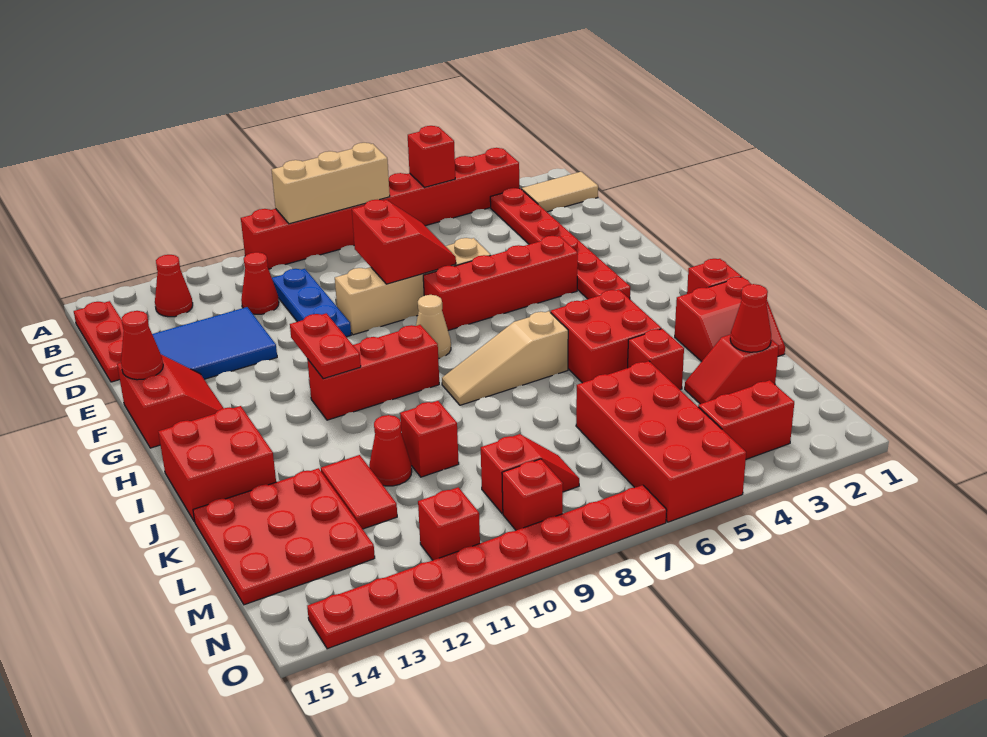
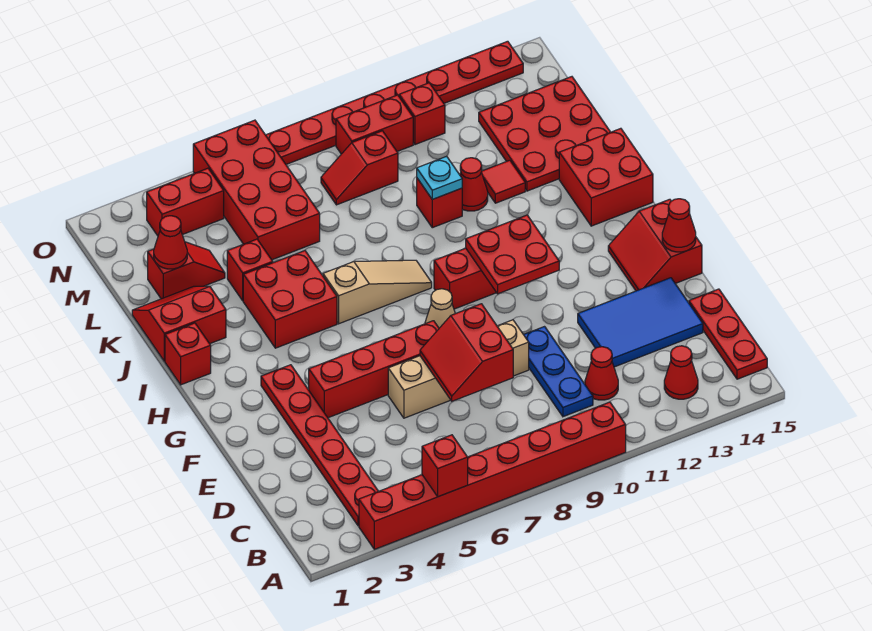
tan 1x3 brick [272,143,390,224] -> none
tan 1x2 tile [522,172,598,212] -> none
red 1x2 plate [290,313,361,379] -> red 2x2 plate [466,215,559,294]
none -> cyan 1x1 plate [417,156,462,199]
red 1x2 tile [321,455,397,529] -> red 1x1 tile [482,160,525,203]
red 1x1 brick [502,459,563,530] -> red 1x2 brick [336,95,413,154]

